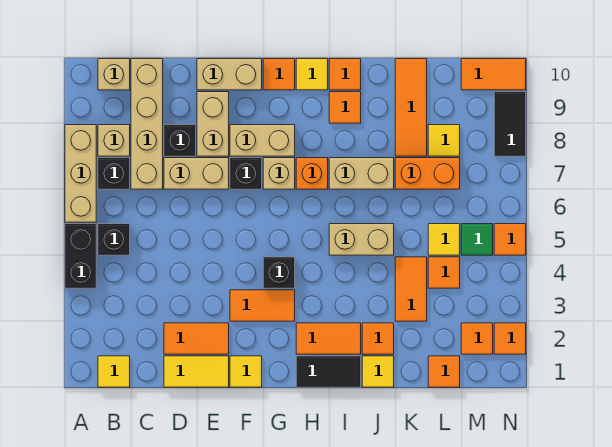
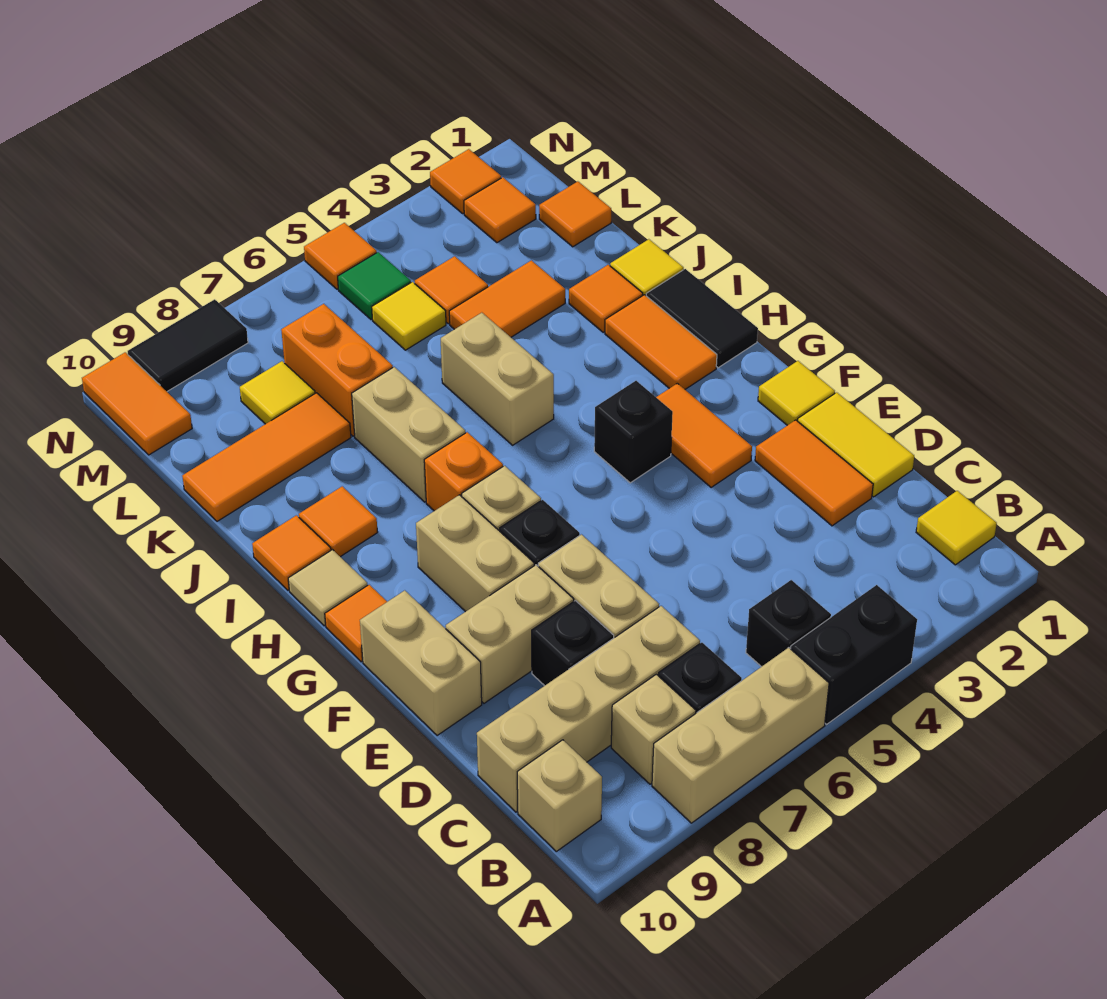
yellow 1x1 tile [296,59,328,90] -> tan 1x1 tile [288,550,368,626]

